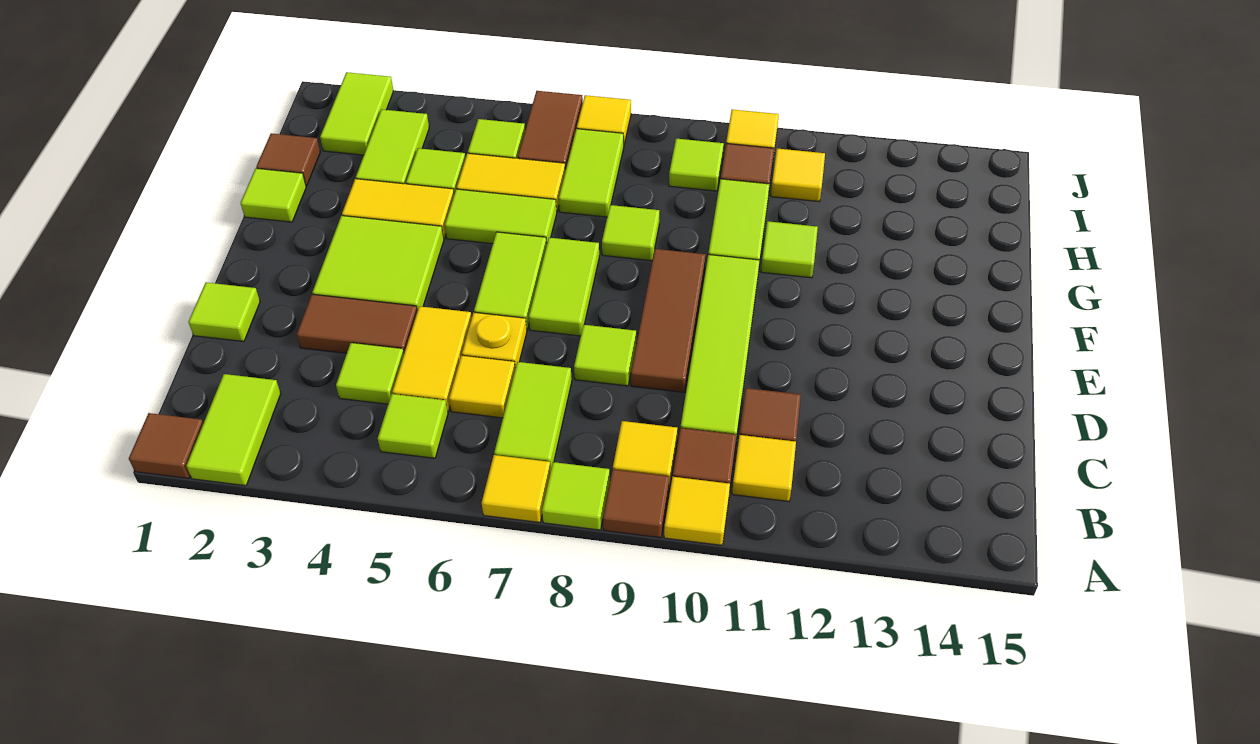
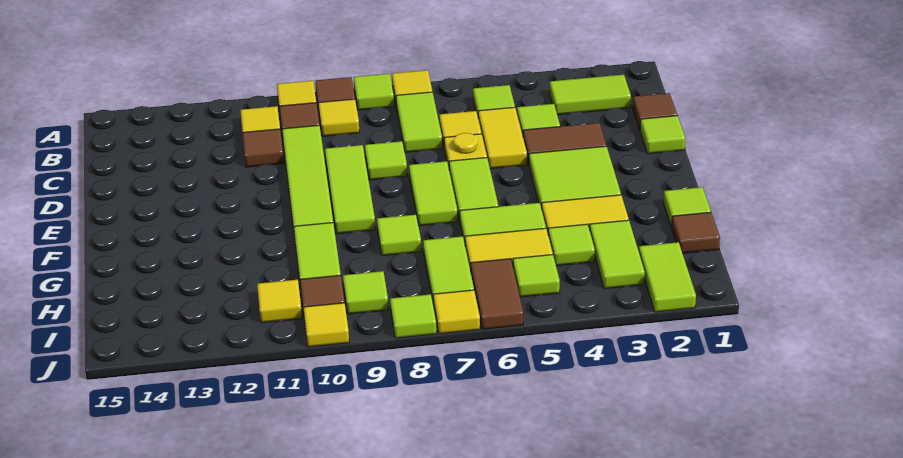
brown 1x1 tile [129,413,203,478] -> brown 1x1 tile moved to [633,93,677,129]
lime 1x2 tile [186,374,281,486] -> lime 1x2 tile turned to [550,75,631,115]
brown 1x3 tile [631,249,706,392] -> lime 1x3 tile [325,145,375,234]
lime 1x1 tile [761,221,818,278] -> lime 1x1 tile moved to [390,294,437,338]

